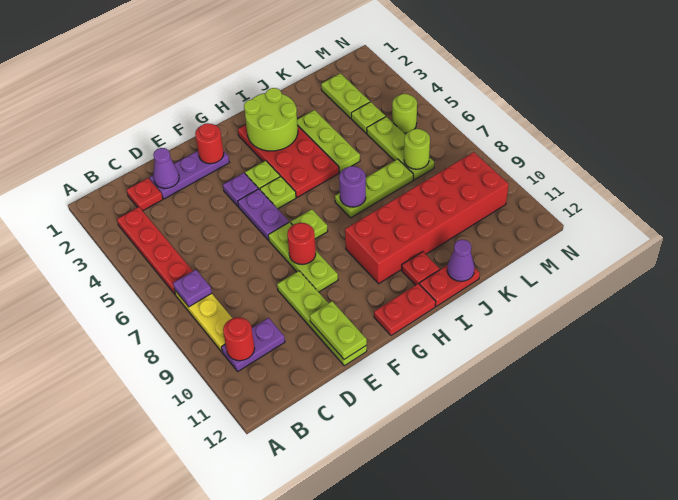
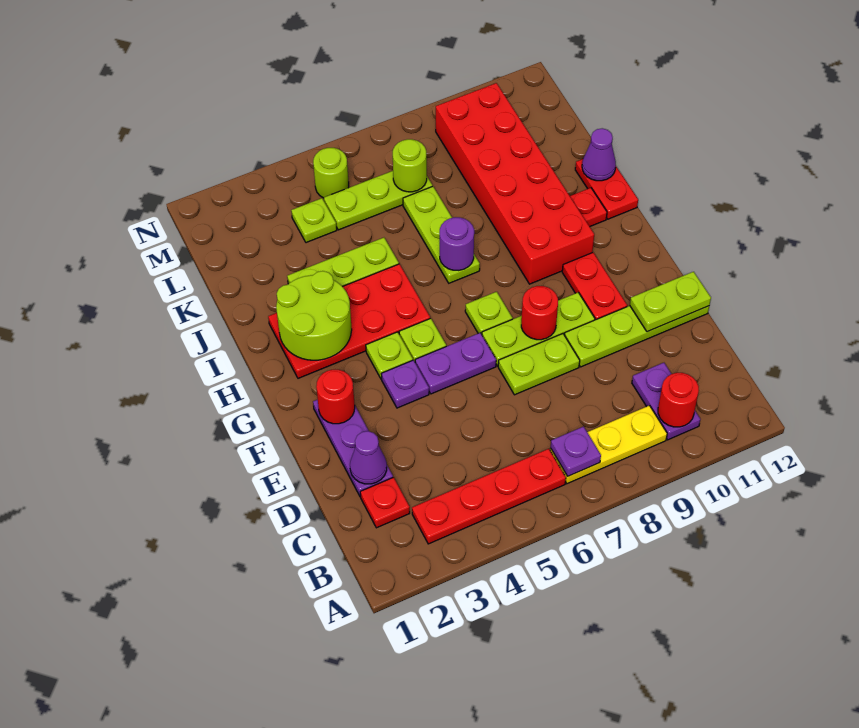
red 1x2 plate [374,283,436,336] -> red 1x2 plate moved to [562,252,627,320]
lime 1x2 plate [321,73,370,118] -> lime 1x2 plate moved to [498,334,580,395]

